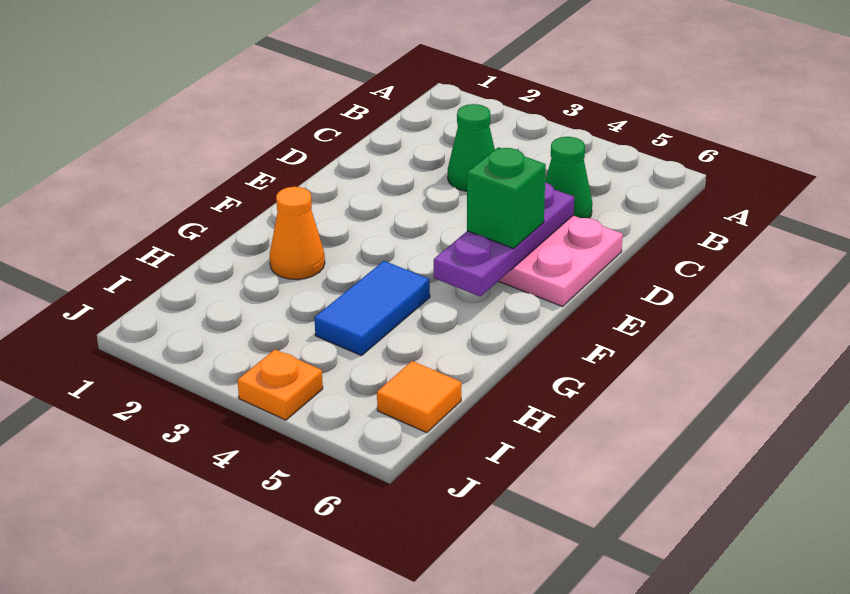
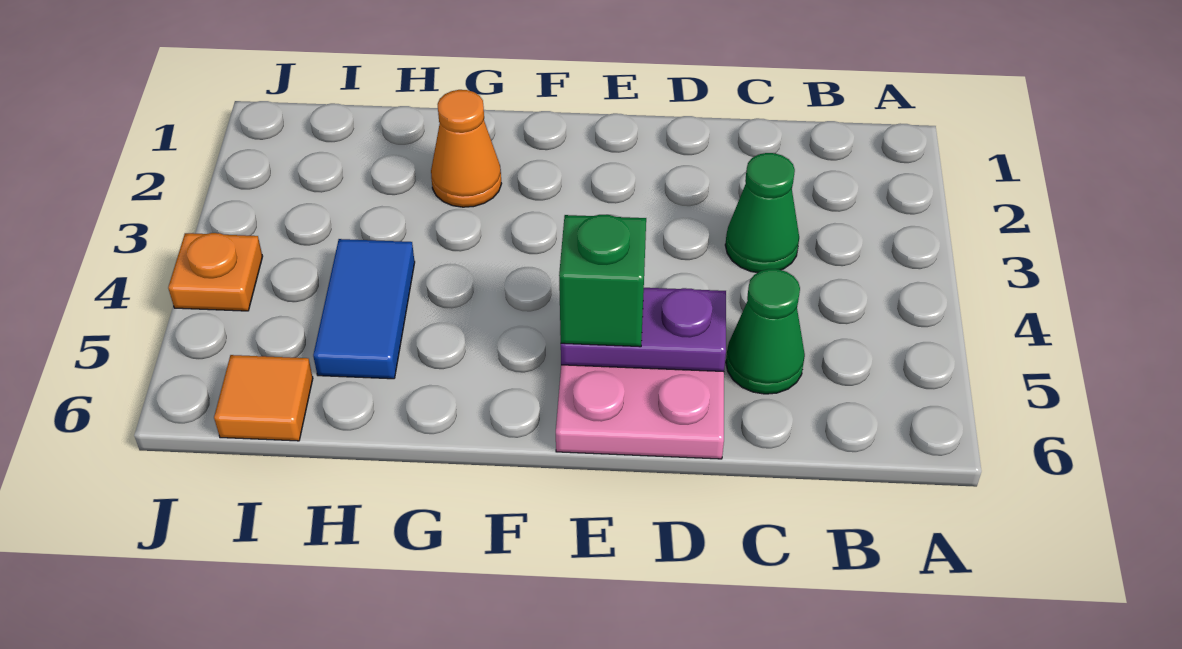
purple 1x3 plate [434,182,574,297] -> purple 1x2 plate [561,288,726,372]
blue 1x2 tile [315,261,430,356] -> blue 1x2 tile turned to [313,239,415,379]

